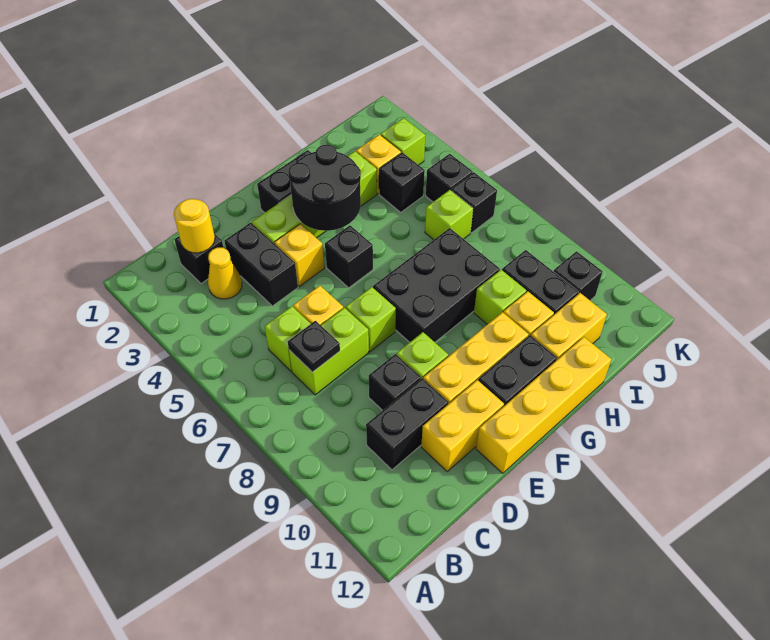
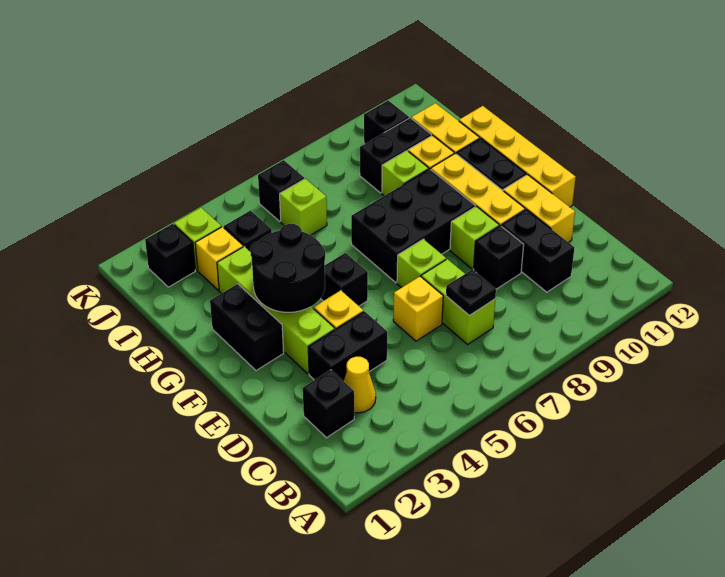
yellow 1x1 round brick [174,199,215,253] -> none
lime 1x1 brick [265,306,311,371] -> none
black 2x3 brick [373,228,500,342] -> black 2x3 brick turned to [351,169,475,283]
black 1x1 brick [426,154,473,202] -> black 1x1 brick moved to [145,224,195,287]

